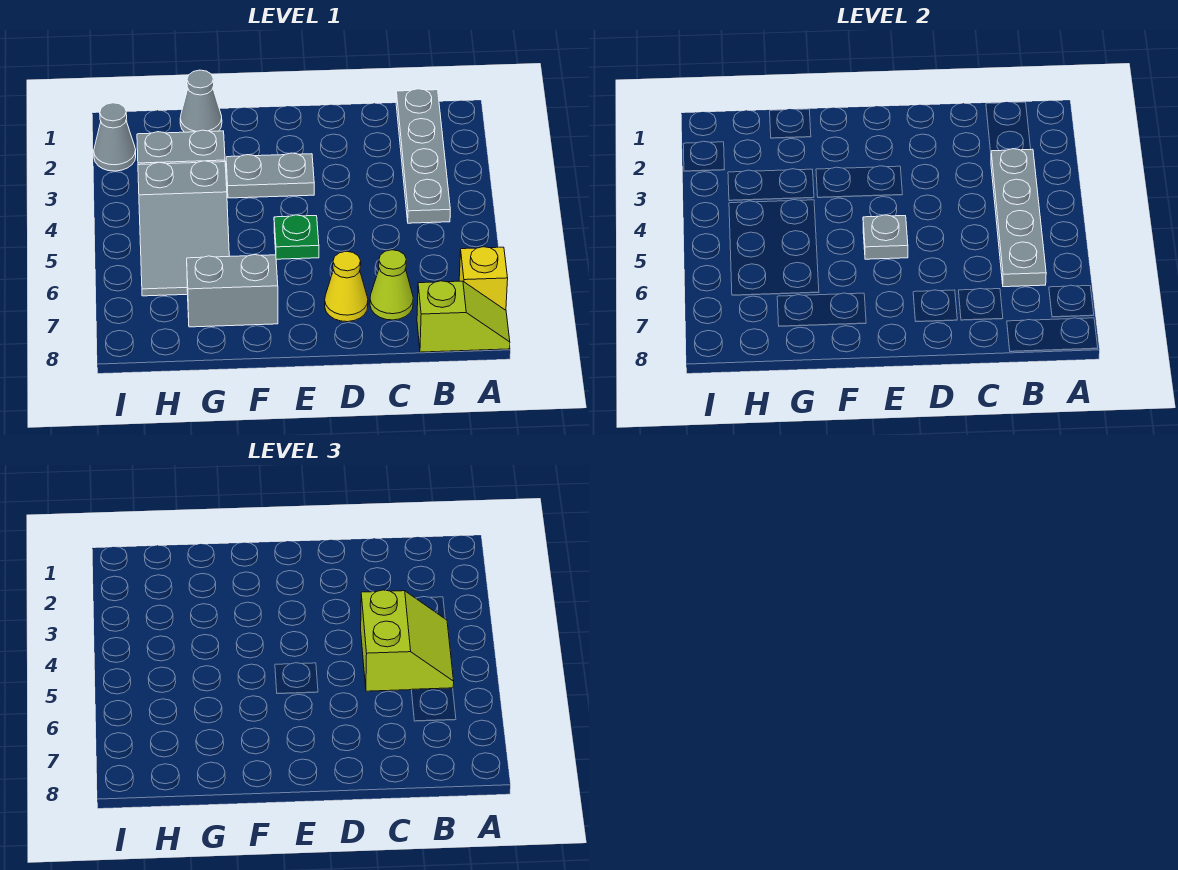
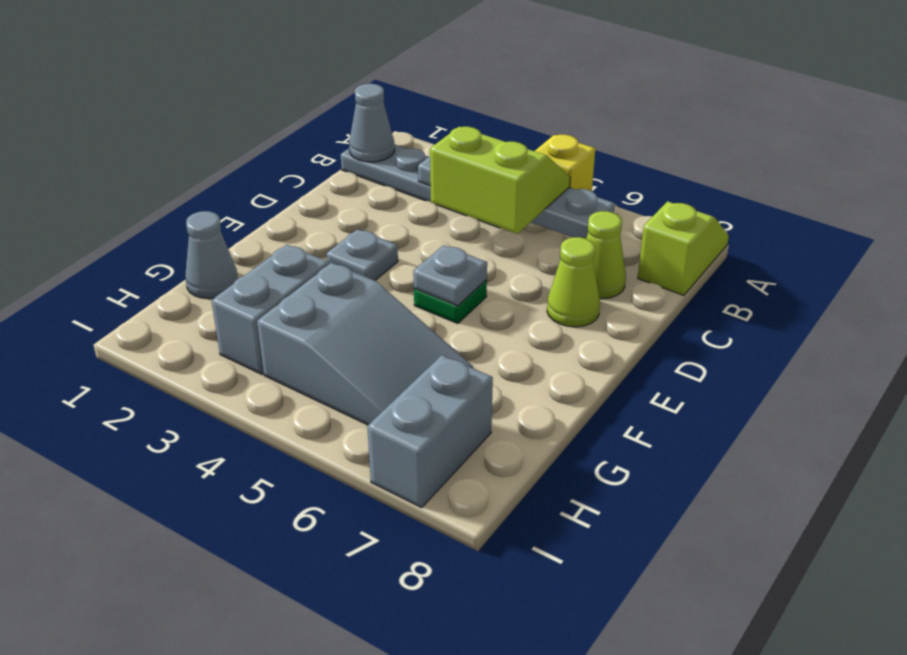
yellow 1x1 brick [459,247,508,310] -> yellow 1x1 brick moved to [535,135,595,191]
yellow 1x1 cone [325,251,368,322] -> lime 1x1 cone [547,237,600,327]
grey 1x2 plate [226,153,314,198] -> grey 1x1 plate [326,229,398,281]
grey 1x2 brick [187,255,278,327] -> grey 1x2 brick moved to [367,355,493,508]
grey 1x1 cone [94,103,136,171] -> grey 1x1 cone moved to [349,84,395,162]

